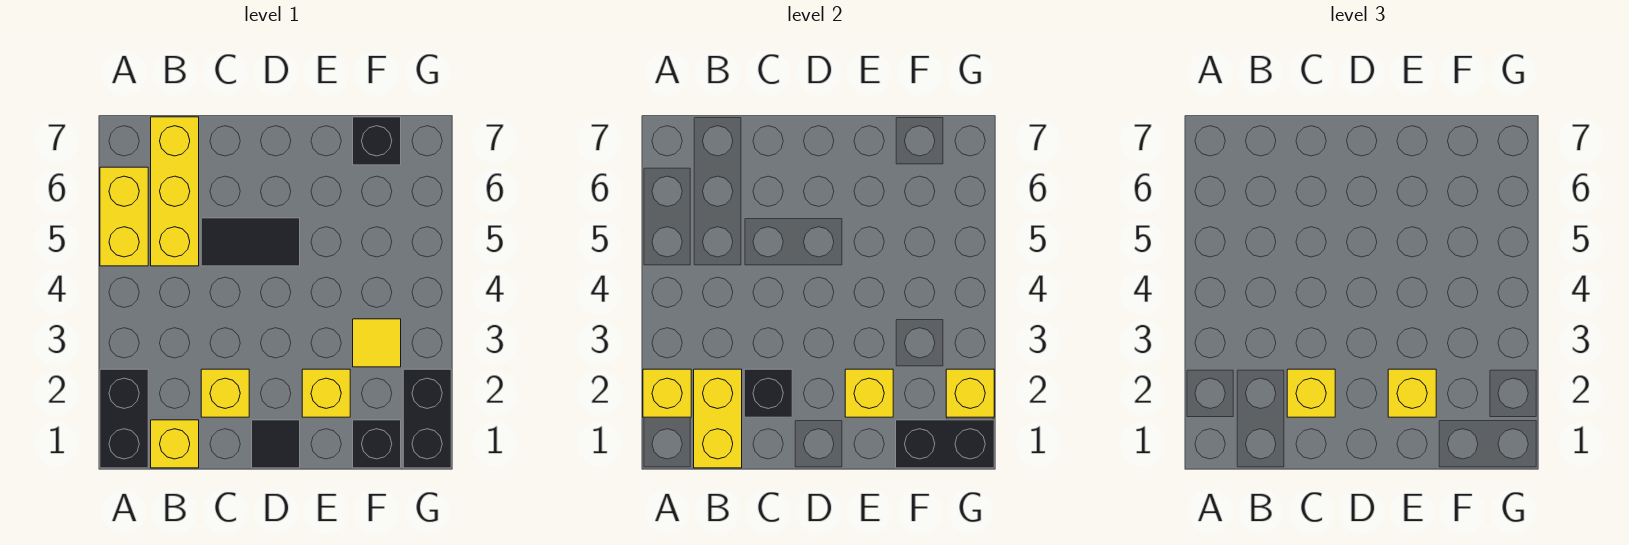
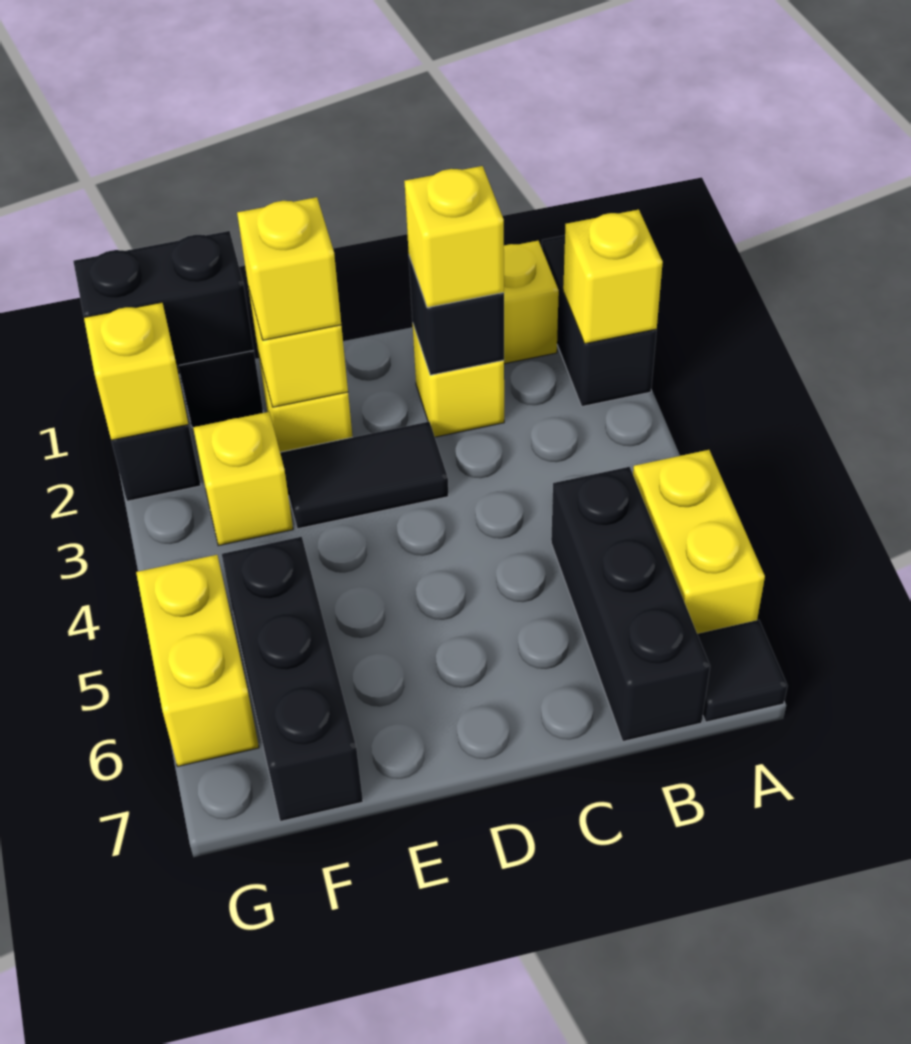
yellow 1x2 brick [694,369,742,468] -> yellow 1x2 brick moved to [136,555,259,766]
yellow 1x3 brick [151,117,199,266] -> black 1x3 brick [551,467,710,741]
black 1x2 tile [201,218,300,266] -> black 1x2 tile moved to [280,422,449,529]
black 1x1 tile [252,420,300,468] -> black 1x1 tile moved to [697,620,787,722]
yellow 1x1 tile [353,319,401,367] -> yellow 1x1 brick [193,412,293,546]
black 1x1 brick [353,117,401,165] -> black 1x3 brick [222,537,363,821]

